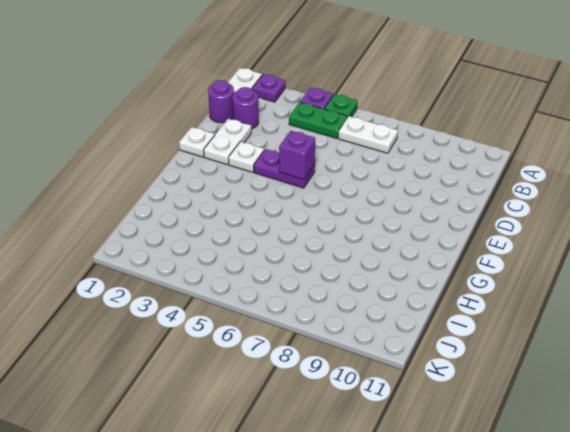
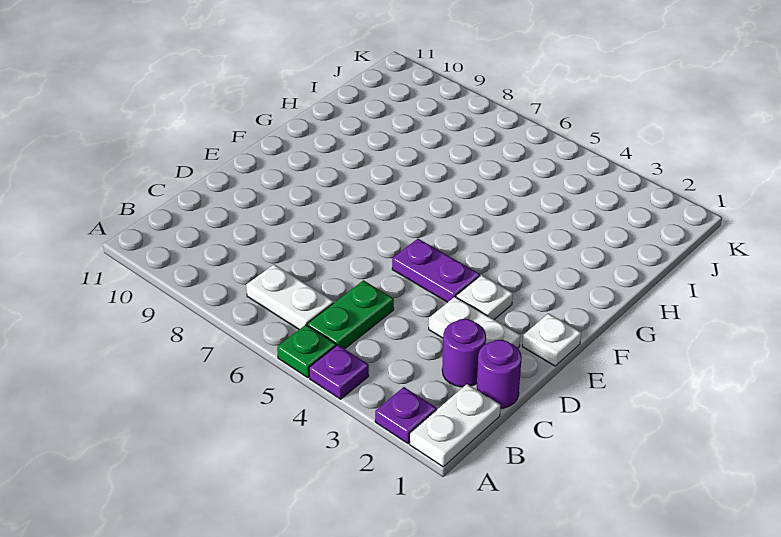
green 1x2 plate [289,102,347,138] -> green 1x2 plate turned to [307,280,394,349]
white 1x2 plate [204,119,251,165] -> white 1x2 plate turned to [429,297,520,348]
purple 1x1 brick [279,131,315,180] -> none

